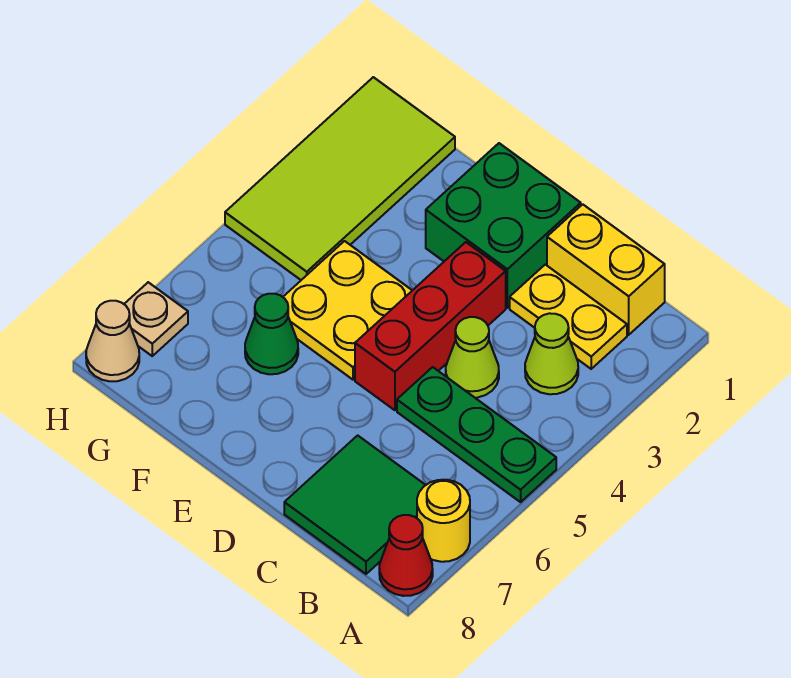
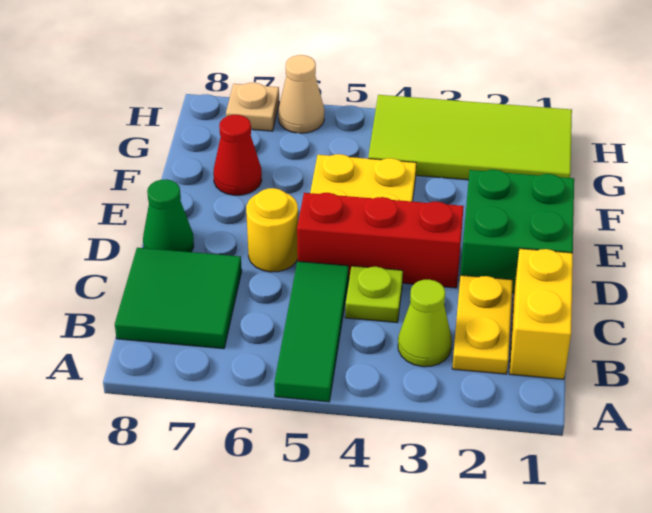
green 1x3 plate [397,367,556,502] -> green 1x3 tile [274,261,349,402]
yellow 1x1 round brick [417,480,470,562] -> yellow 1x1 round brick moved to [246,188,298,272]
red 1x1 cone [379,515,433,596] -> red 1x1 cone moved to [213,115,262,195]
lime 1x1 cone [446,317,499,398] -> lime 1x1 plate [345,266,403,323]
green 1x1 cone [245,294,298,374] -> green 1x1 cone moved to [143,179,194,252]
tan 1x1 cone [86,301,139,381] -> tan 1x1 cone moved to [278,55,324,133]

